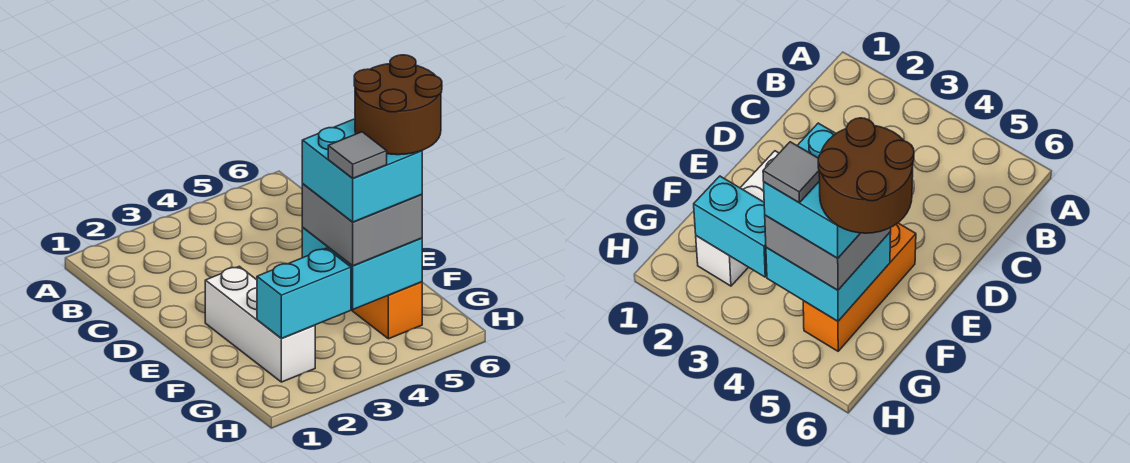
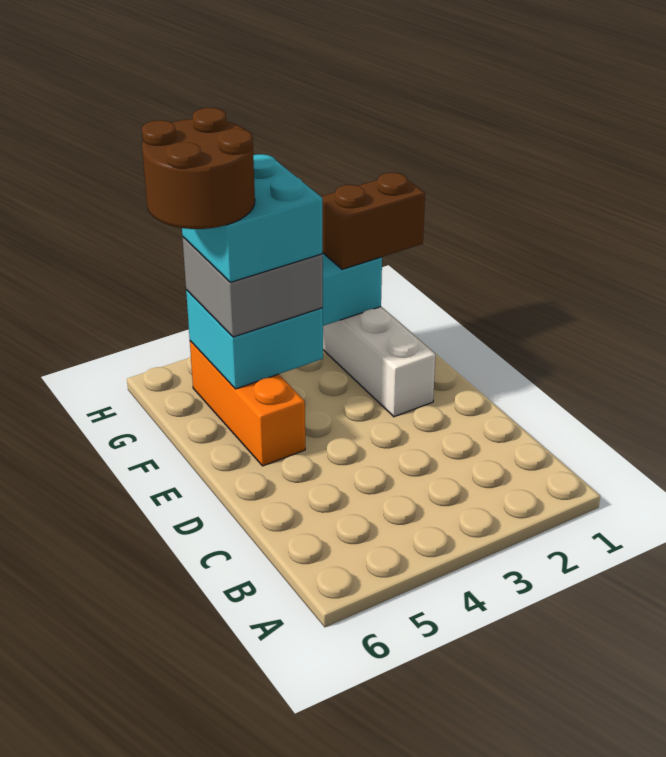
none -> brown 1x2 brick [321,173,425,269]
grey 1x1 tile [328,132,387,178] -> none

